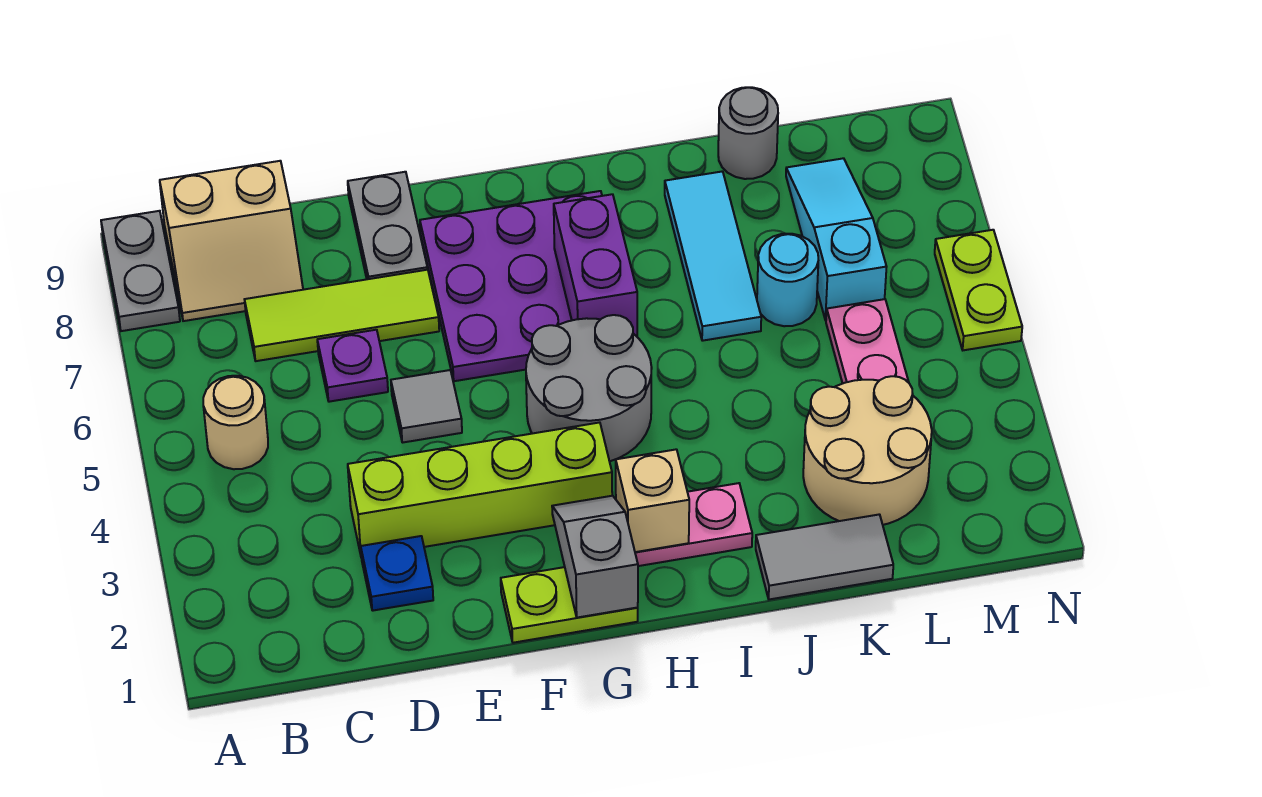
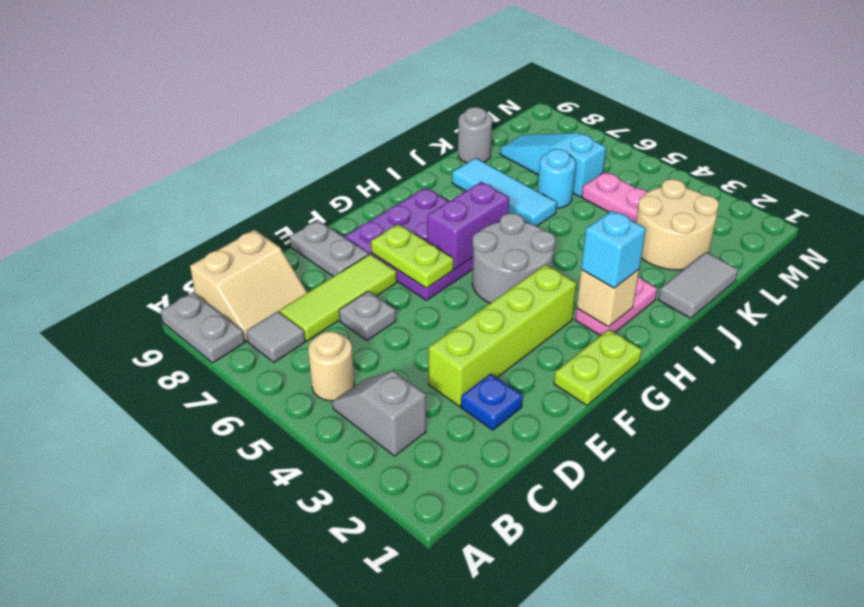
purple 1x1 plate [317,330,388,402] -> grey 1x1 plate [339,291,396,341]
grey 1x1 tile [391,370,462,443] -> grey 1x1 tile moved to [246,311,305,362]
grey 1x2 slope [552,496,638,618] -> grey 1x2 slope moved to [332,371,426,456]
none -> cyan 1x1 brick [581,211,646,288]
purple 1x2 brick [554,194,637,336] -> purple 1x2 brick turned to [427,182,509,269]
lime 1x2 plate [935,230,1022,350] -> lime 1x2 plate moved to [371,224,454,288]

